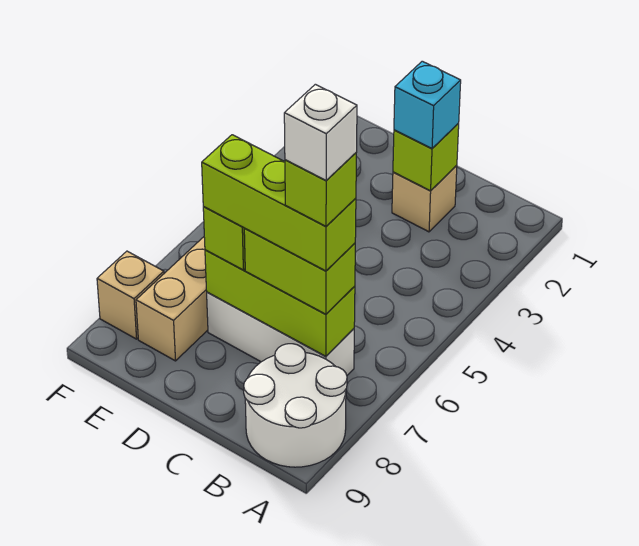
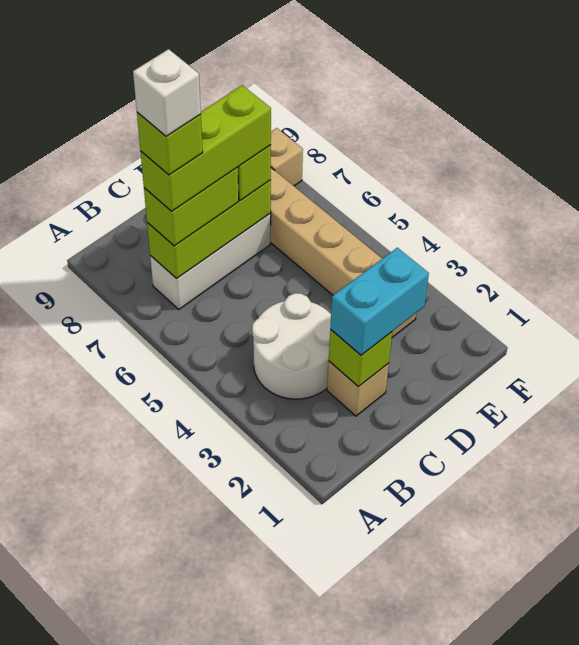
white 2x2 round brick [244,344,347,467] -> white 2x2 round brick moved to [252,293,331,399]
cyan 1x1 brick [394,61,461,148] -> cyan 1x2 brick [330,248,429,355]

